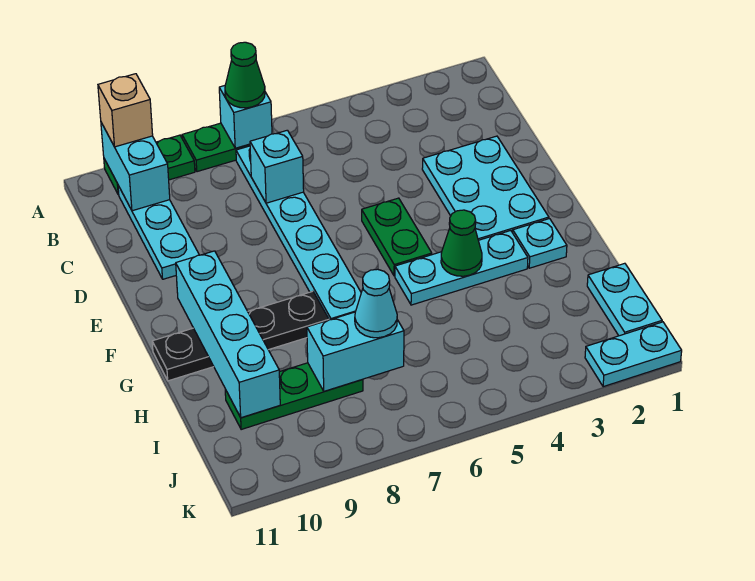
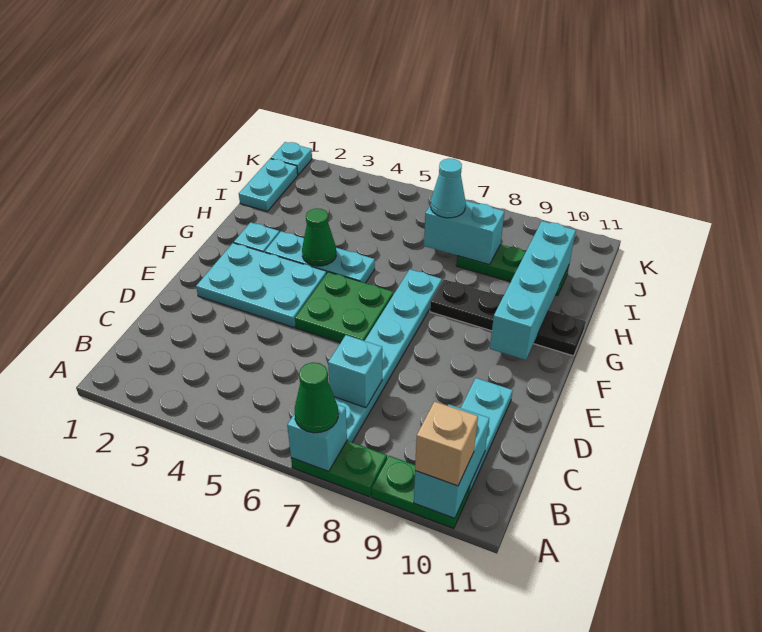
cyan 2x3 plate [422,136,549,240] -> cyan 2x3 plate turned to [196,243,327,328]
green 1x2 plate [362,198,432,276] -> green 2x2 plate [295,272,393,343]
cyan 1x2 plate [585,322,682,387] -> cyan 1x1 plate [271,142,312,175]

